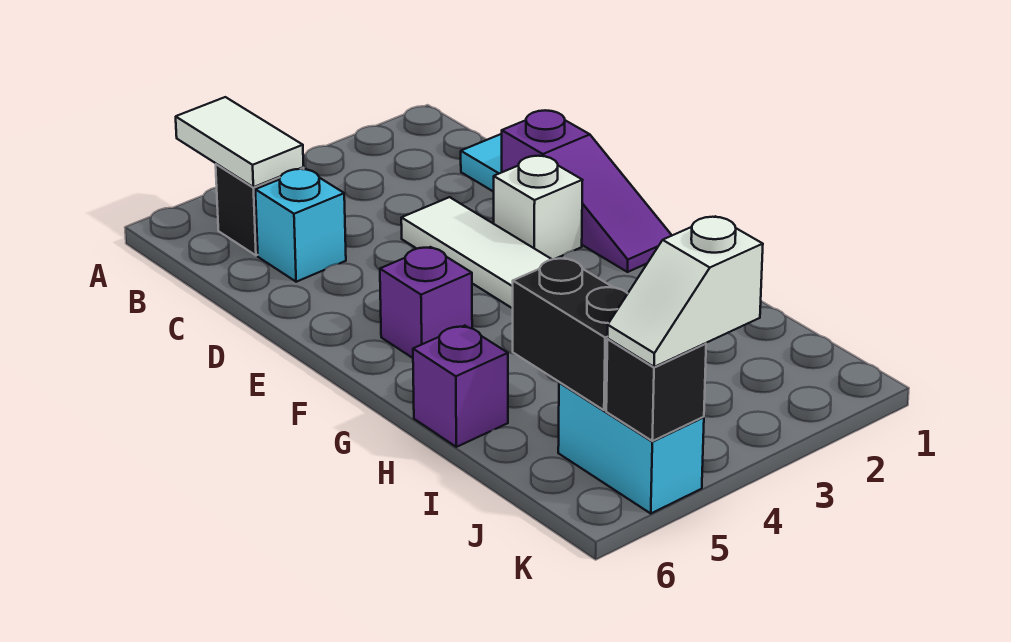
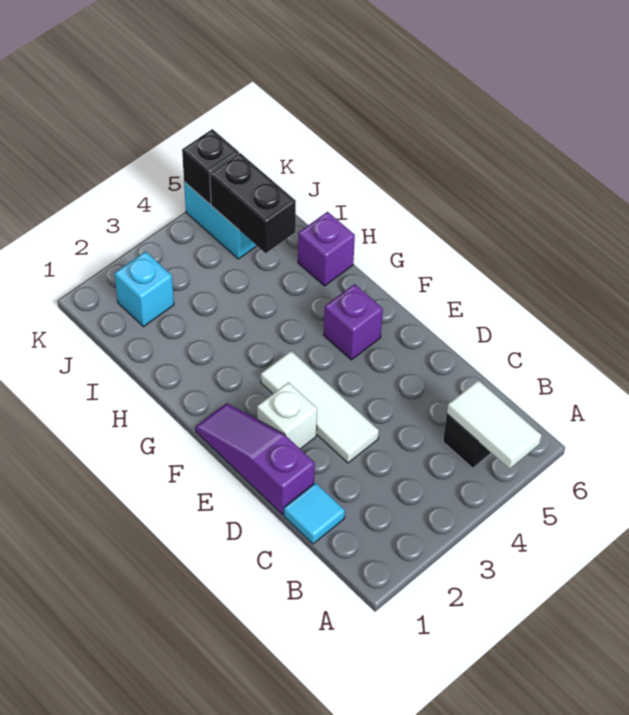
cyan 1x1 brick [255,169,346,282] -> cyan 1x1 brick moved to [114,251,174,327]
white 1x2 slope [608,216,763,367] -> none

